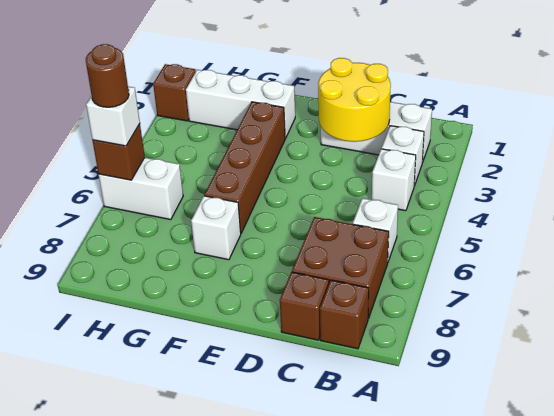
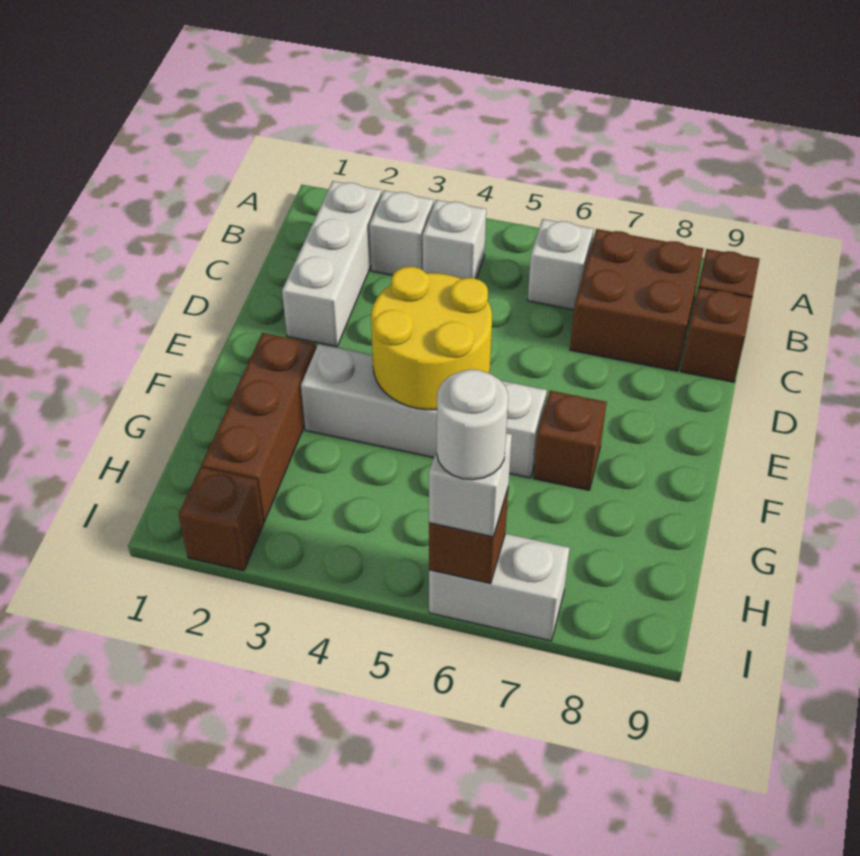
yellow 2x2 round brick [318,58,391,142] -> yellow 2x2 round brick moved to [371,267,492,410]
white 1x3 brick [186,70,295,138] -> brown 1x3 brick [201,333,316,521]
brown 1x4 brick [204,102,285,233] -> white 1x4 brick [301,344,547,478]
white 1x1 brick [191,196,241,260] -> brown 1x1 brick [534,391,607,490]
white 1x2 brick [99,158,183,220] -> white 1x2 brick turned to [429,534,570,641]
brown 1x1 round brick [86,44,129,107] -> white 1x1 round brick [437,369,508,480]

